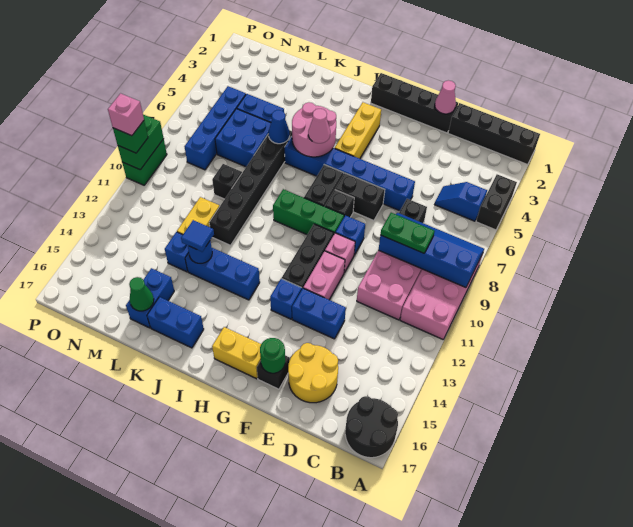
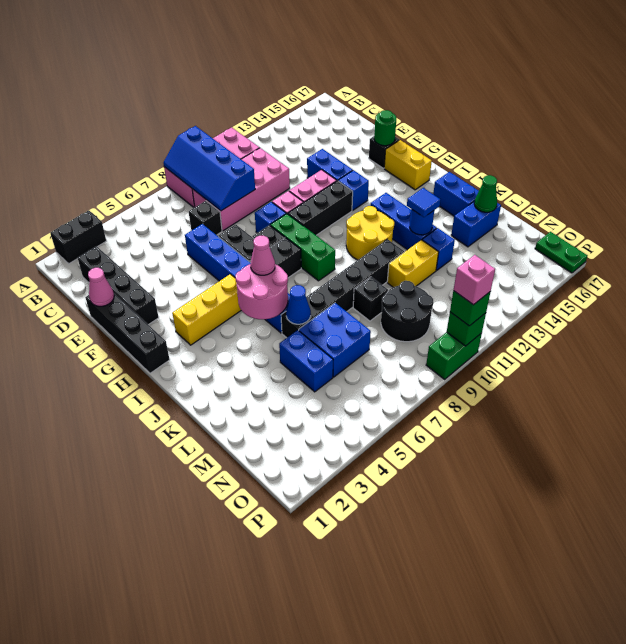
black 1x4 brick [448,103,540,165] -> black 1x4 brick moved to [78,246,159,325]
black 1x2 brick [476,174,517,230] -> black 1x2 brick moved to [50,210,106,264]
black 2x2 round brick [345,396,398,458] -> black 2x2 round brick moved to [381,281,433,342]
blue 1x2 slope [435,182,487,221] -> none
green 1x2 plate [381,213,435,253] -> green 1x2 plate moved to [535,232,588,273]
yellow 2x2 round brick [288,343,338,403] -> yellow 2x2 round brick moved to [346,206,394,260]
blue 1x4 brick [185,86,246,170] -> none
green 1x2 brick [118,115,164,170] -> green 1x1 brick [447,312,486,346]

